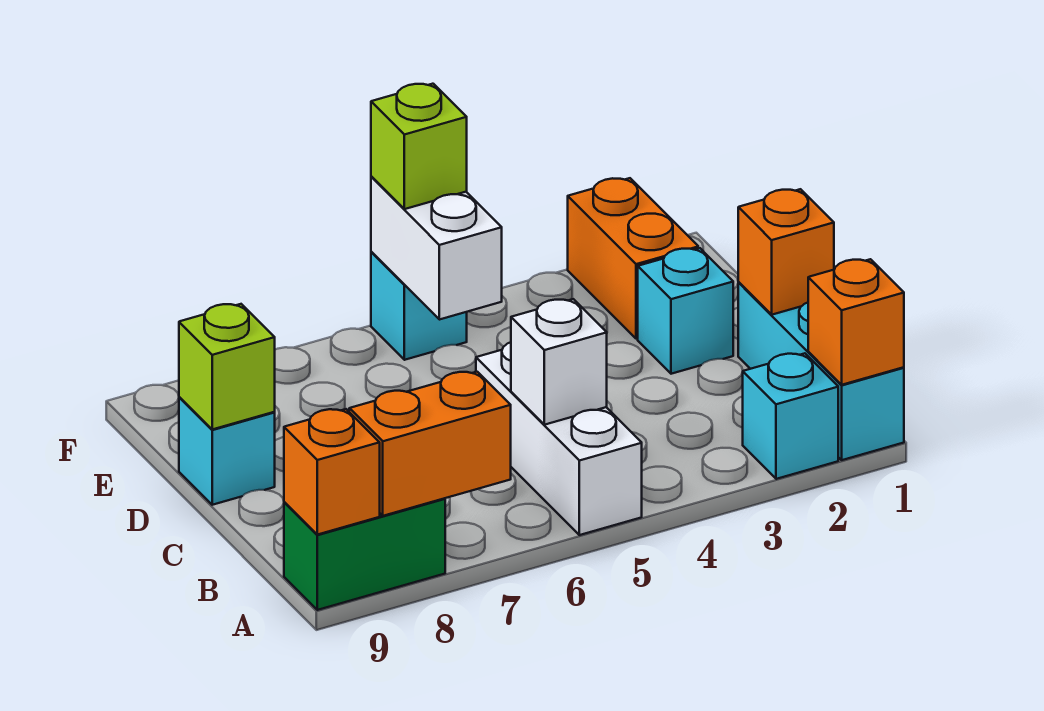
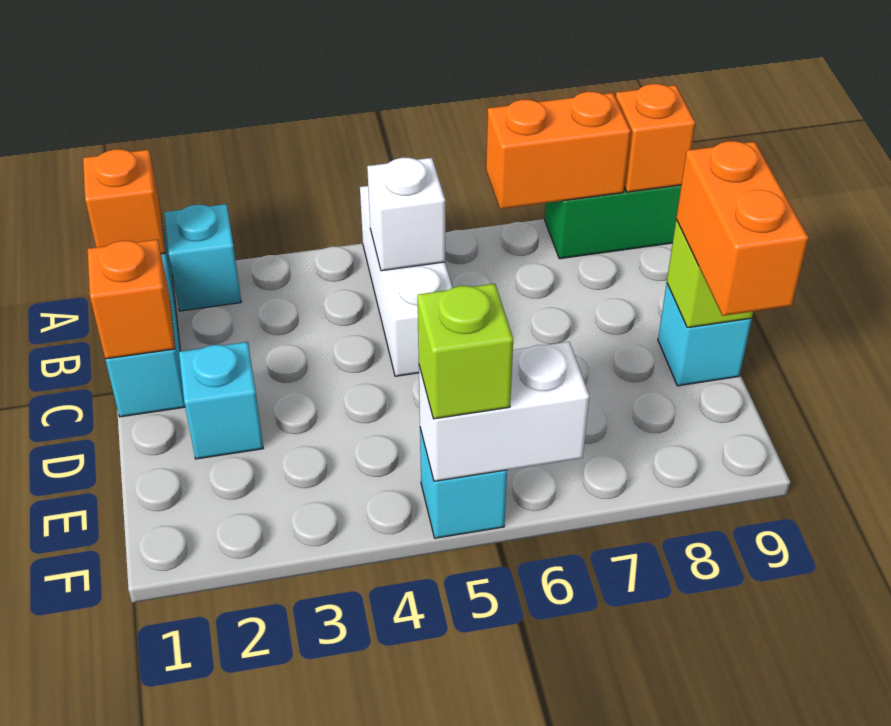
orange 1x2 brick [568,178,698,339] -> orange 1x2 brick moved to [676,141,809,316]
white 1x2 brick [371,177,502,320] -> white 1x2 brick turned to [419,342,589,481]

